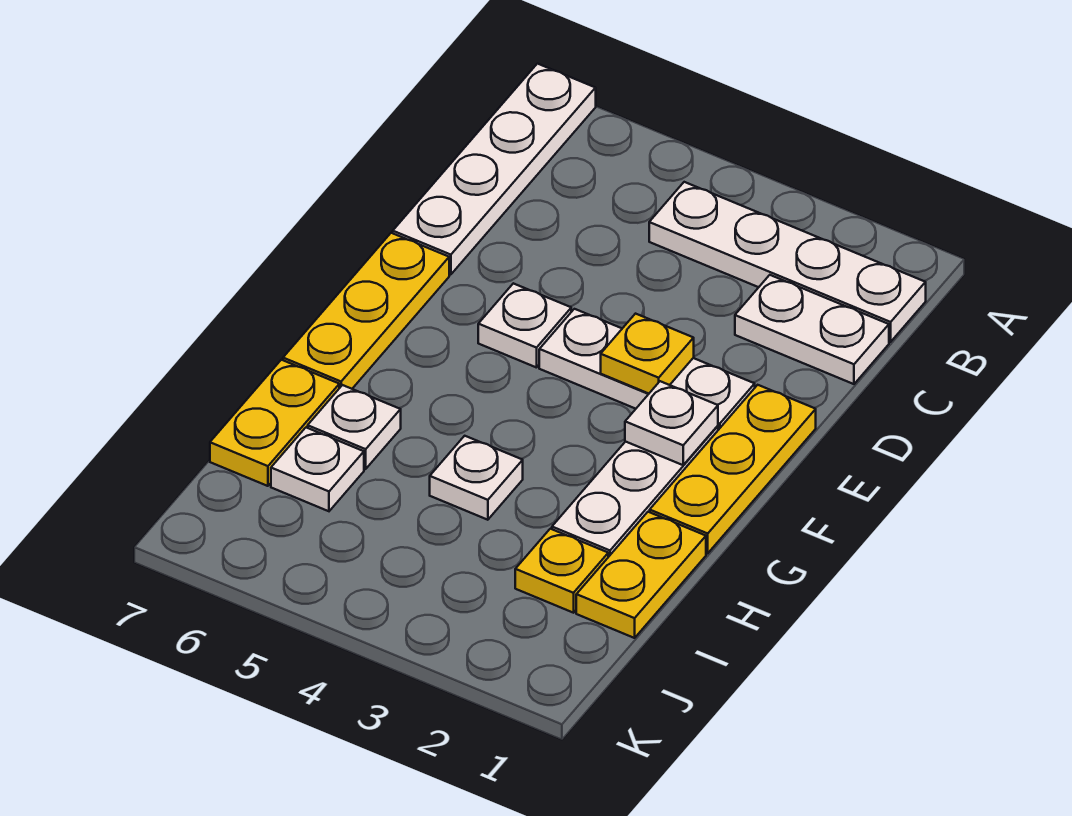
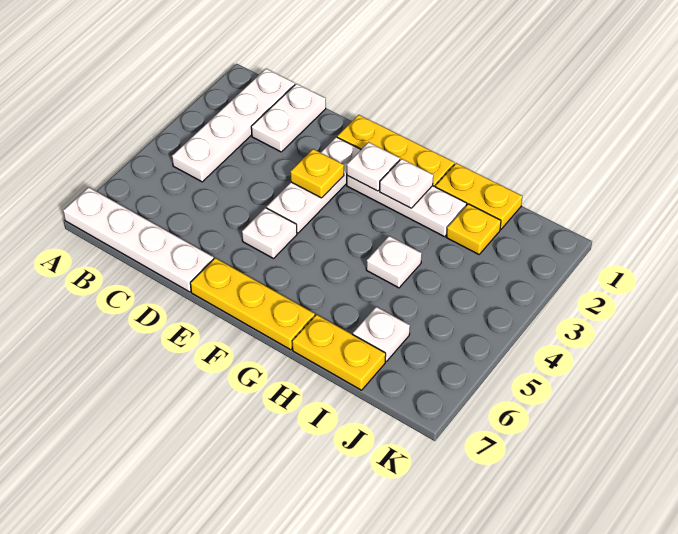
white 1x1 plate [308,385,401,469] -> white 1x1 plate moved to [380,159,433,208]

